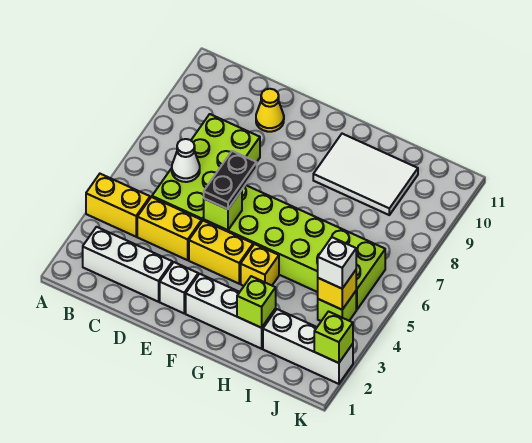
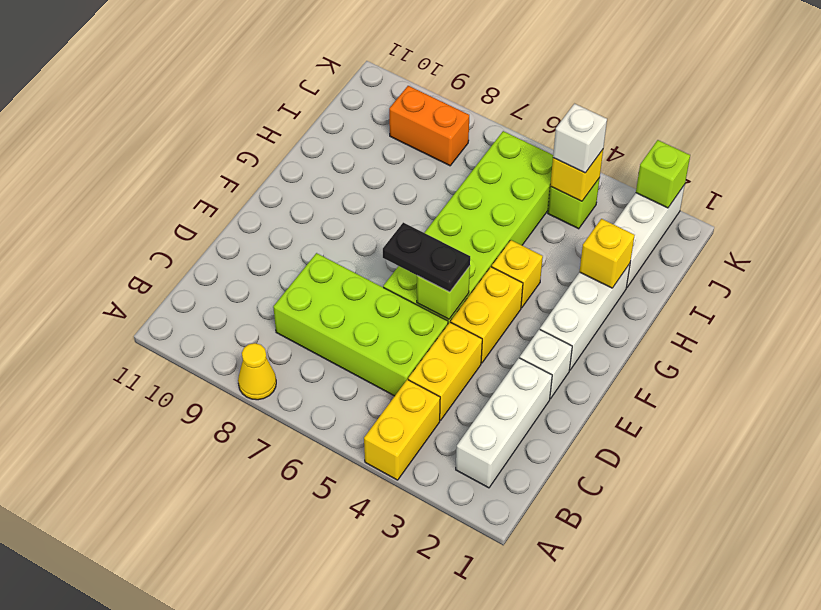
white 1x1 cone [172,139,200,182] -> none
yellow 1x1 cone [256,89,284,132] -> yellow 1x1 cone moved to [238,343,276,400]
white 2x3 tile [313,134,418,215] -> none
lime 1x1 brick [237,276,276,328] -> yellow 1x1 brick [580,219,635,288]
none -> orange 1x2 brick [389,86,469,166]

